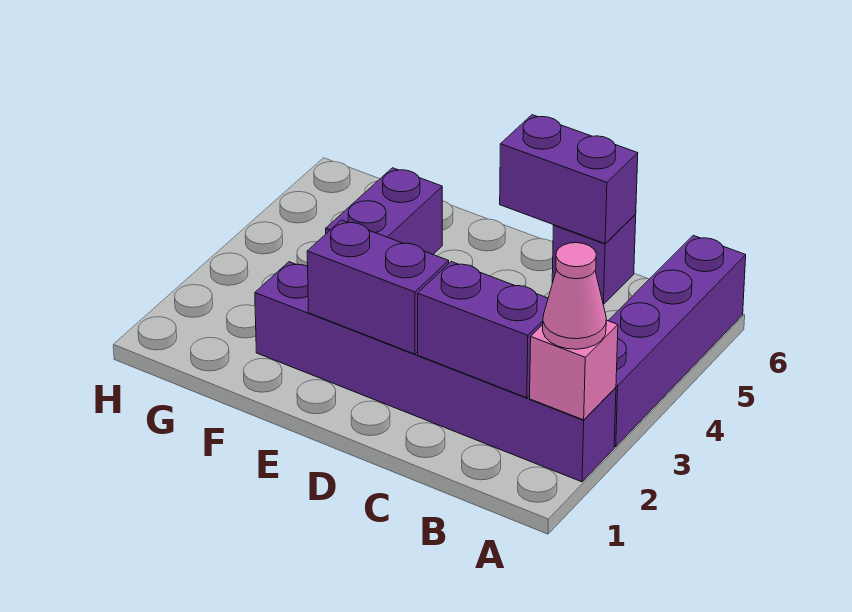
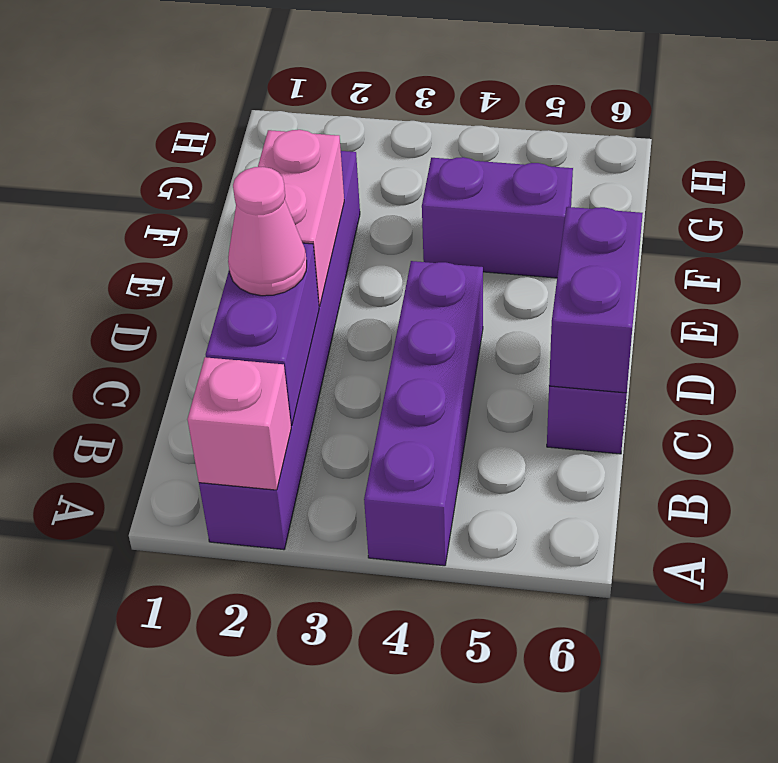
pink 1x1 cone [543,243,606,349] -> pink 1x1 cone moved to [228,167,307,296]
purple 1x4 brick [608,235,746,447] -> purple 1x4 brick turned to [364,261,483,566]
purple 1x2 brick [307,220,449,354] -> pink 1x2 brick [258,130,344,306]

